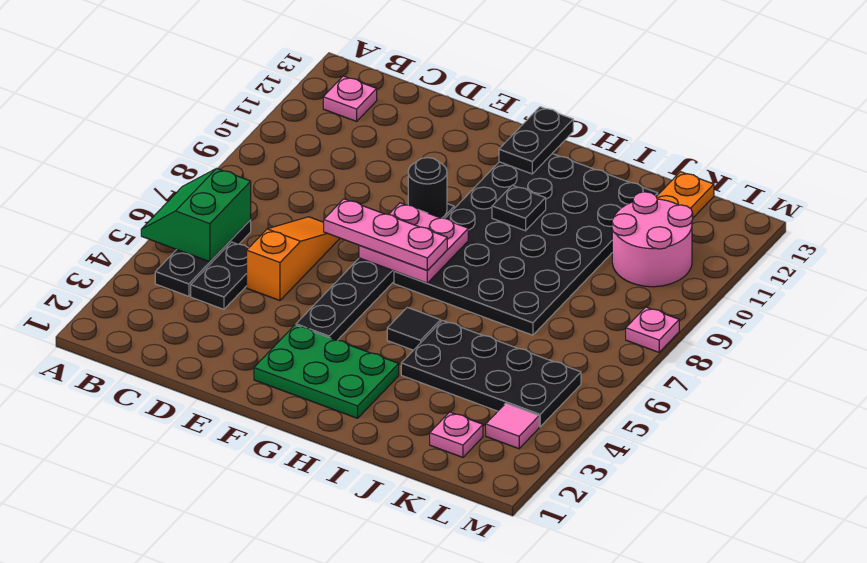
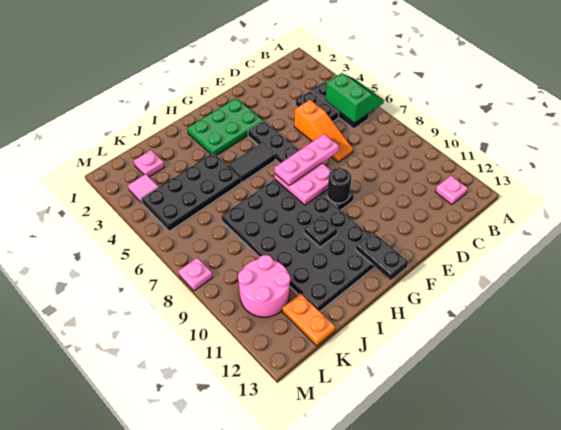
black 1x1 tile [387,307,441,350] -> black 1x2 tile [228,143,275,182]

